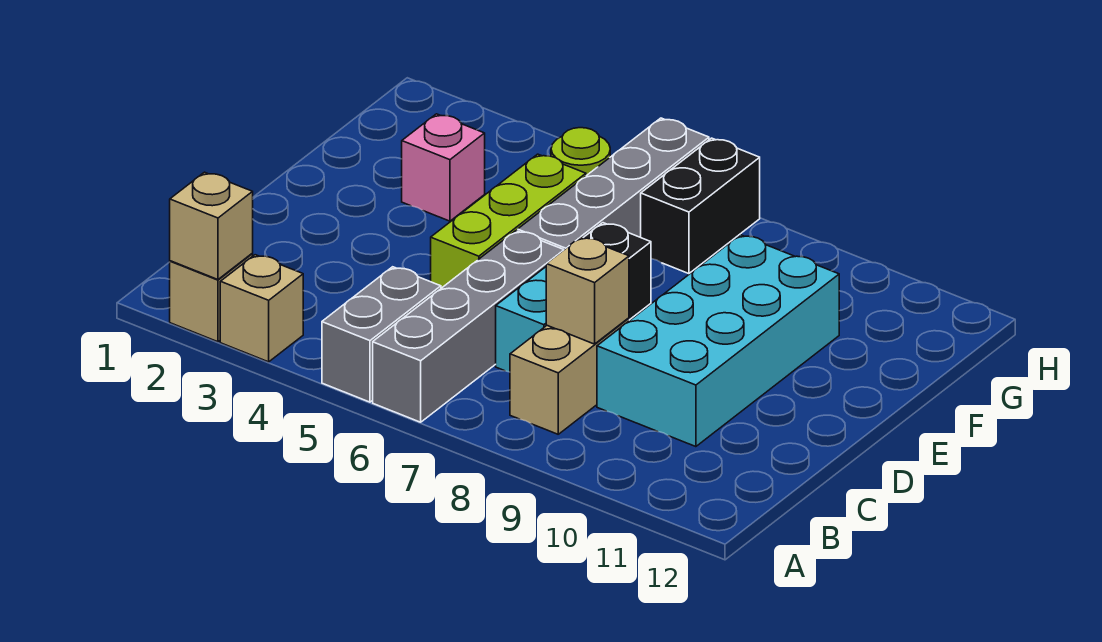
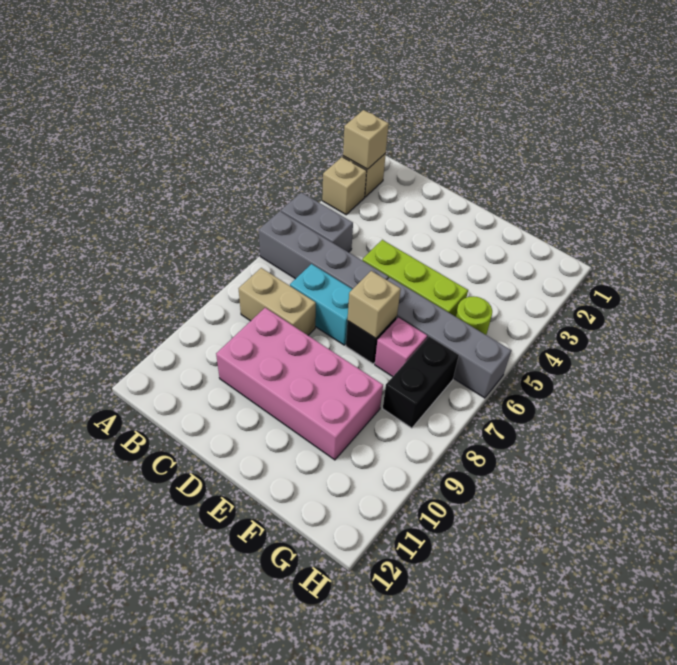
tan 1x1 brick [546,237,629,344] -> tan 1x1 brick moved to [348,271,401,338]
cyan 2x4 brick [597,235,839,447] -> pink 2x4 brick [216,308,383,460]
pink 1x1 brick [402,114,485,221] -> pink 1x1 brick moved to [375,318,427,377]
black 1x2 brick [641,138,760,274] -> black 1x2 brick turned to [383,337,459,428]

